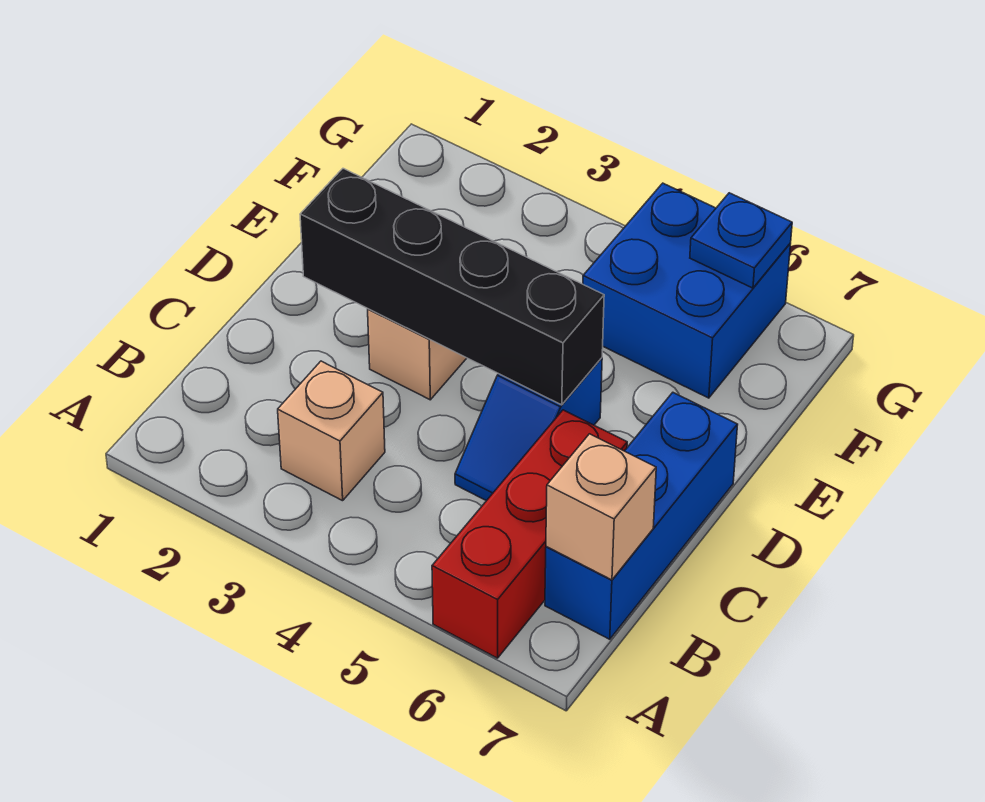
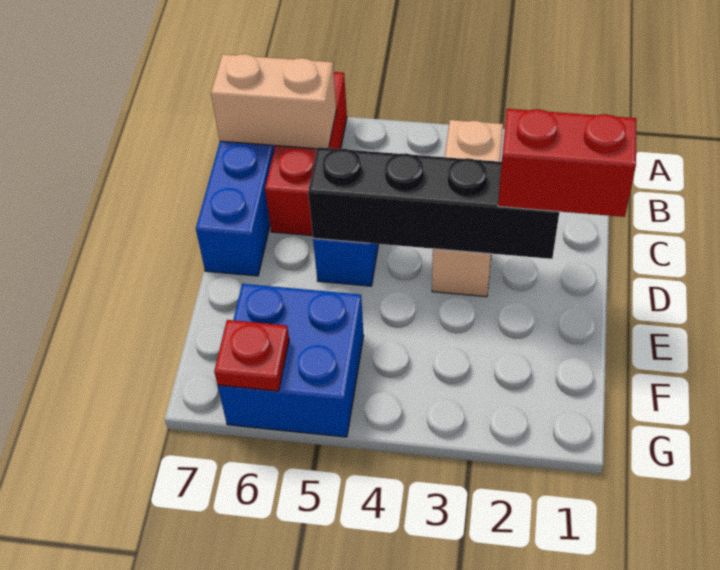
tan 1x1 brick [546,434,656,580] -> tan 1x2 brick [211,54,336,149]
none -> red 1x2 brick [498,109,636,217]
blue 1x1 plate [690,193,792,288] -> red 1x1 plate [214,320,289,391]

